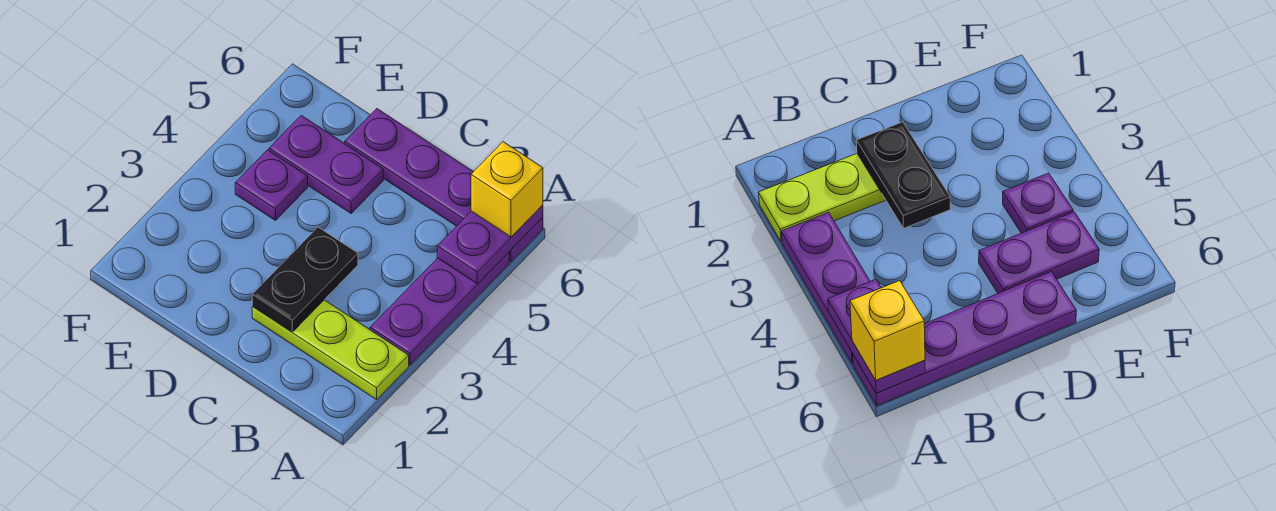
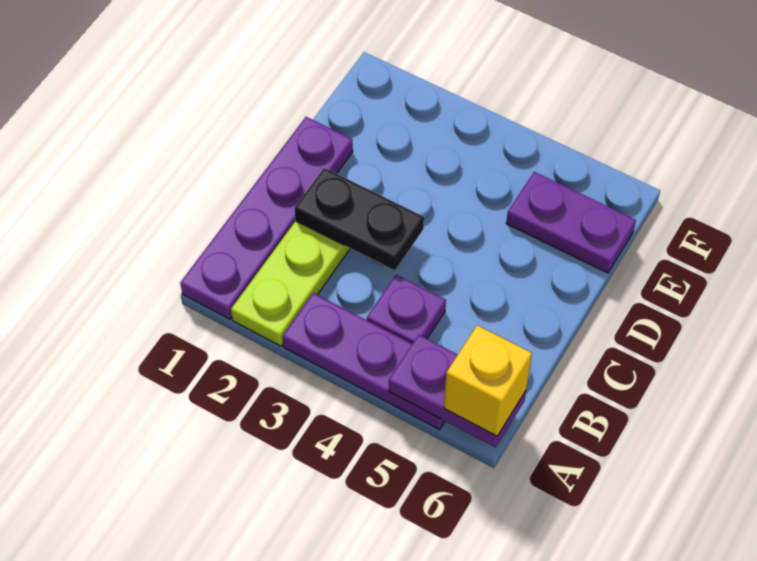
purple 1x4 plate [345,109,543,262] -> purple 1x4 plate moved to [180,117,353,319]
purple 1x2 plate [269,115,383,213] -> purple 1x2 plate turned to [506,172,636,273]
purple 1x1 plate [235,150,308,220] -> purple 1x1 plate moved to [367,275,446,344]

